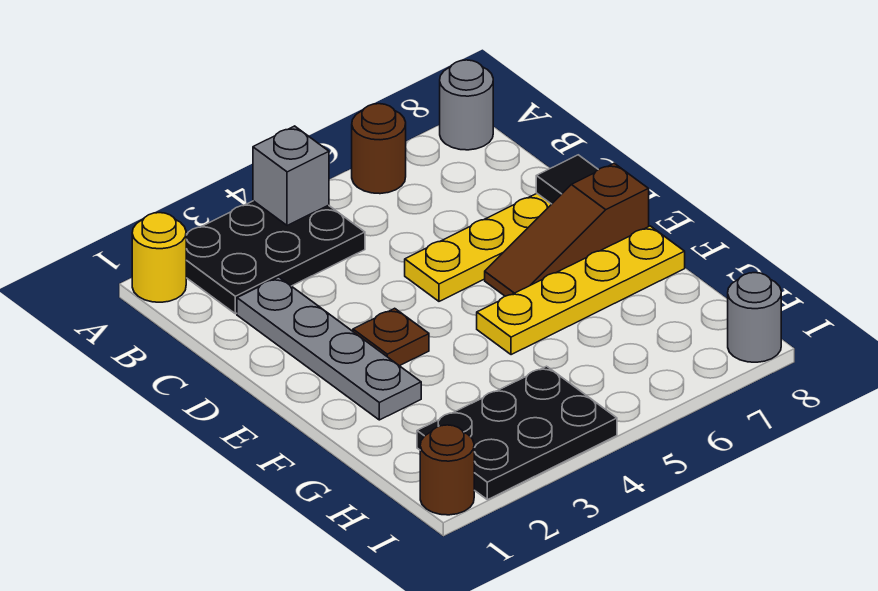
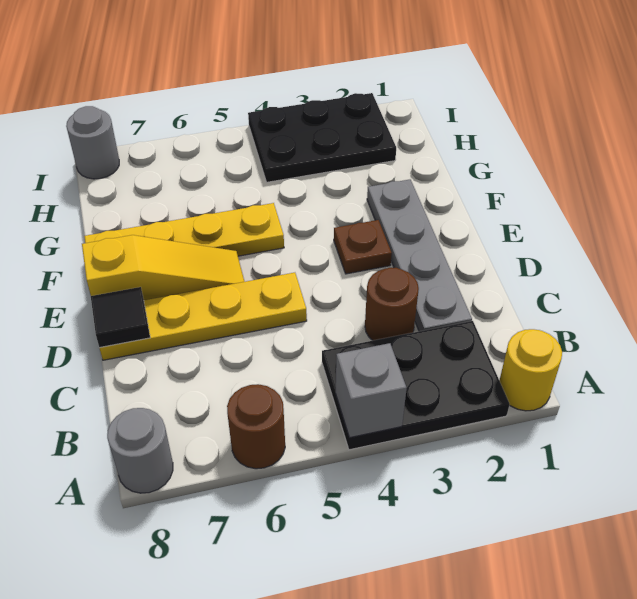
brown 1x3 slope [485,163,649,296] -> yellow 1x3 slope [82,235,245,300]
brown 1x1 round brick [420,425,474,515] -> brown 1x1 round brick moved to [365,268,419,340]

